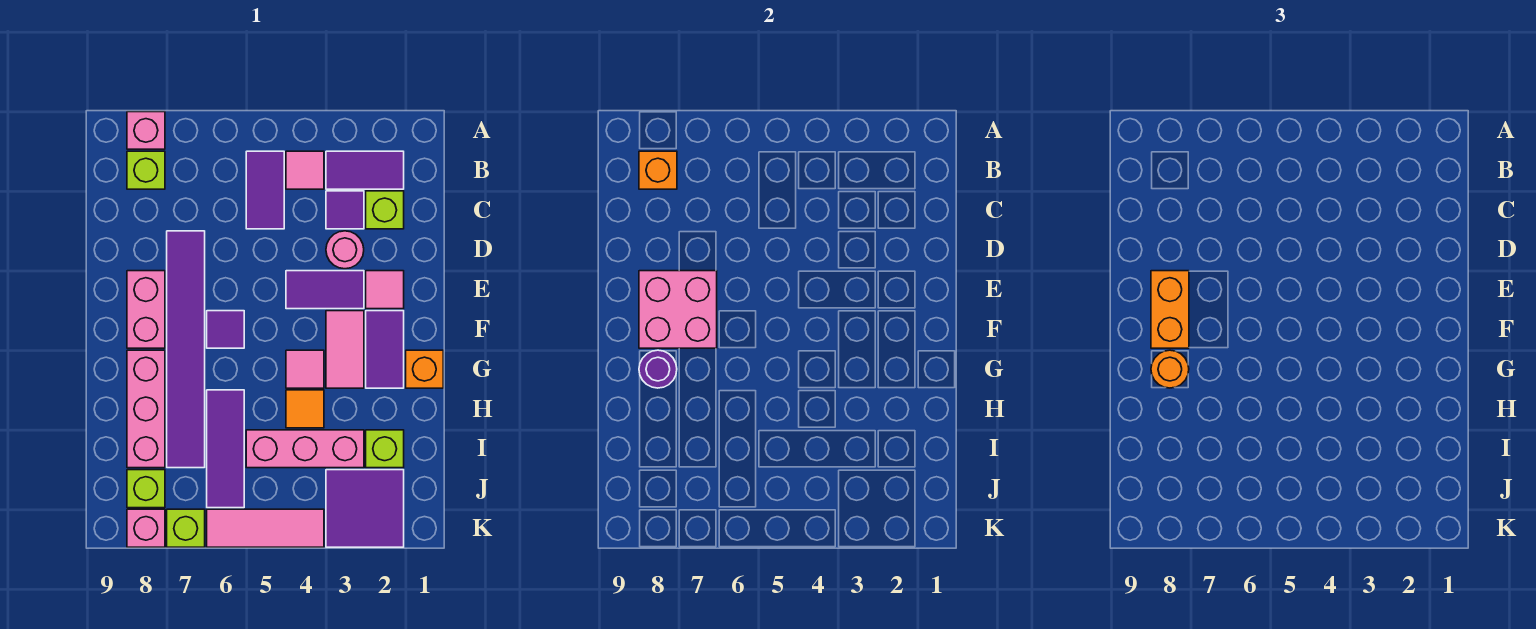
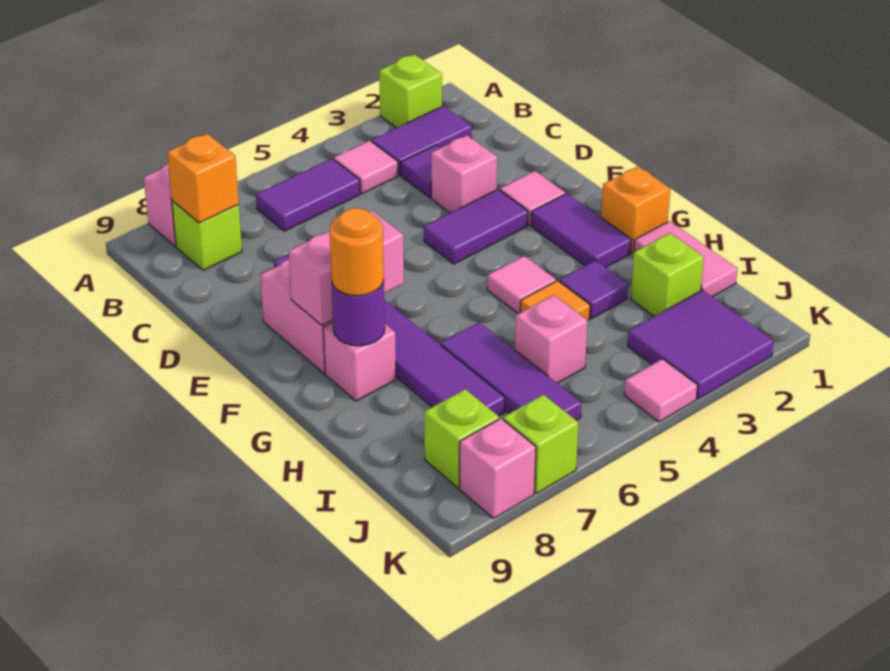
purple 1x2 tile [246,151,284,229] -> purple 1x2 tile turned to [256,159,360,231]
lime 1x1 brick [366,191,404,229] -> lime 1x1 brick moved to [379,55,442,128]
pink 1x1 round brick [326,231,364,269] -> pink 1x1 brick [431,135,497,213]
pink 2x2 brick [639,271,717,348] -> pink 1x2 brick [289,210,404,325]
orange 1x2 brick [1151,271,1189,348] -> none
pink 1x2 tile [326,311,364,388] -> pink 1x2 tile moved to [634,221,737,297]
purple 1x1 tile [207,311,244,348] -> purple 1x1 tile moved to [559,260,628,319]
pink 1x3 brick [127,350,165,468] -> pink 1x1 brick [323,323,396,401]
pink 1x3 brick [246,430,364,468] -> pink 1x1 brick [515,295,588,383]
pink 1x3 tile [207,509,324,547] -> pink 1x1 tile [624,359,698,422]

